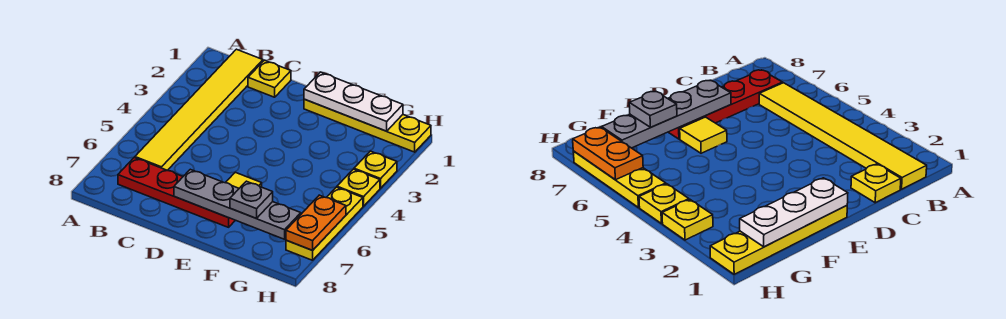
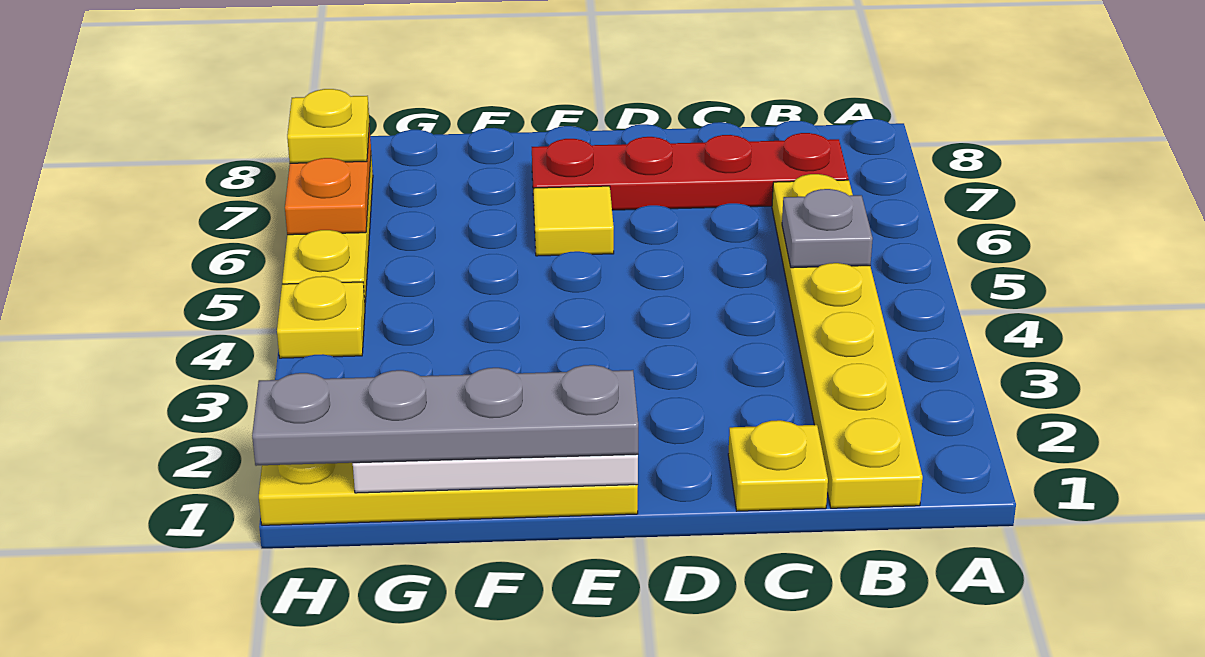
yellow 1x6 tile [135,49,263,170] -> yellow 1x6 plate [772,174,923,508]
grey 1x4 plate [174,169,301,239] -> grey 1x4 plate moved to [252,365,638,466]
grey 1x1 plate [230,181,273,218] -> grey 1x1 plate moved to [782,189,873,268]
yellow 1x1 plate [354,151,397,188] -> yellow 1x1 plate moved to [287,89,369,163]

